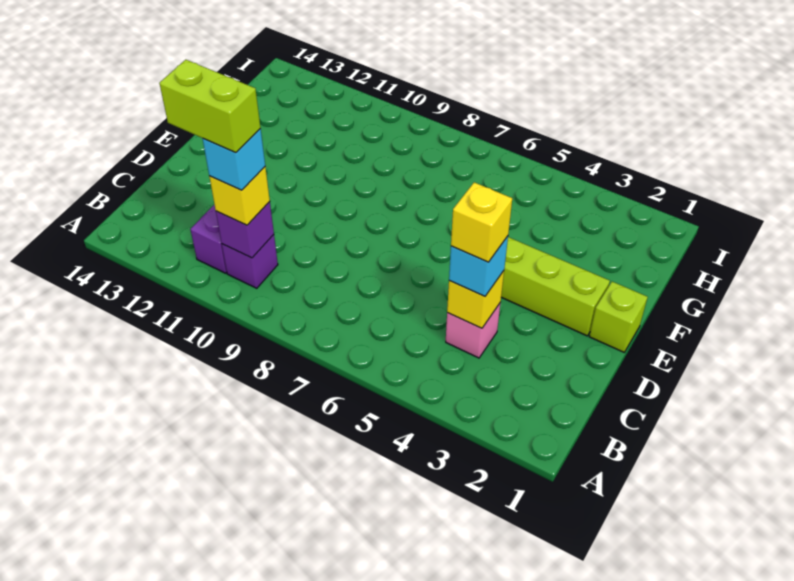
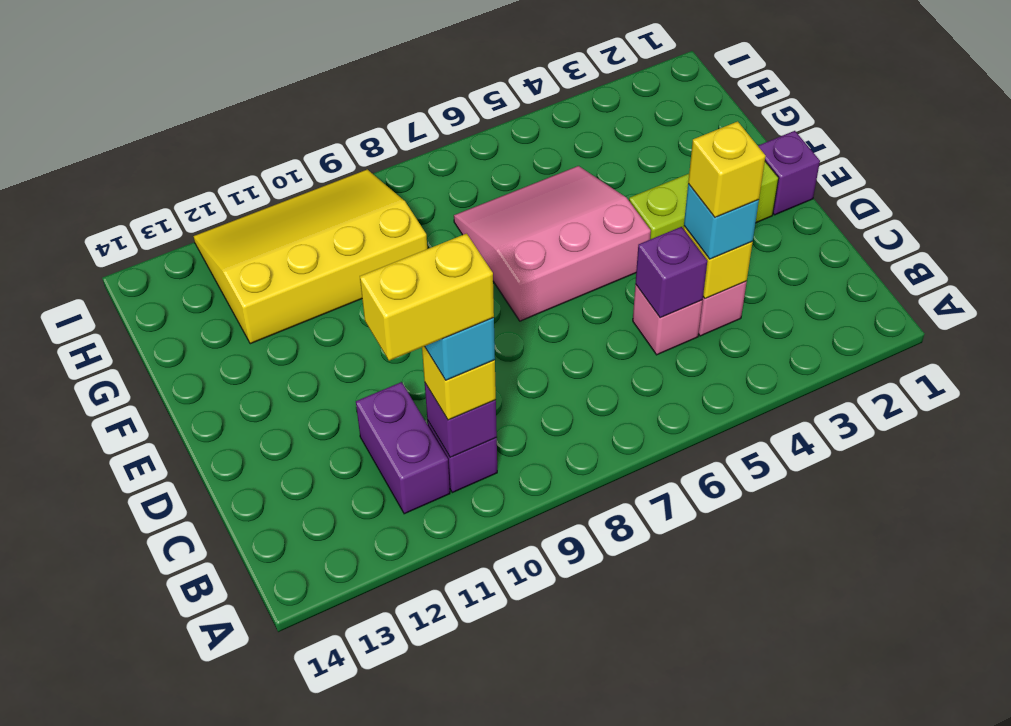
lime 1x2 brick [159,60,260,153] -> yellow 1x2 brick [360,234,494,361]
none -> pink 1x1 brick [633,284,703,355]
none -> purple 1x1 brick [635,227,707,318]
lime 1x1 brick [589,282,648,352] -> purple 1x1 brick [758,131,820,215]
none -> pink 3x3 slope [454,166,651,321]
none -> yellow 3x4 slope [193,170,427,344]

